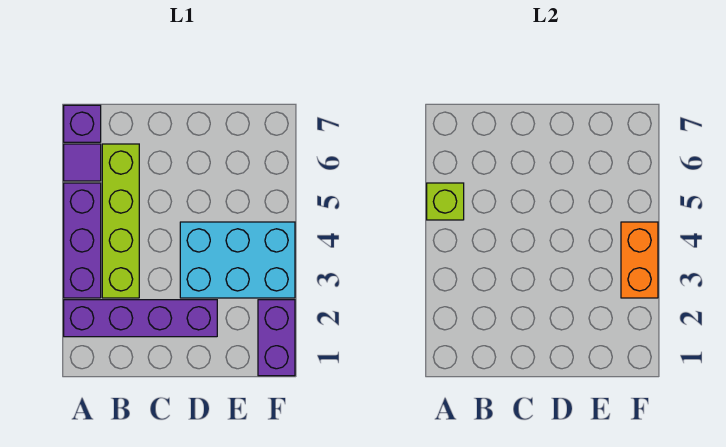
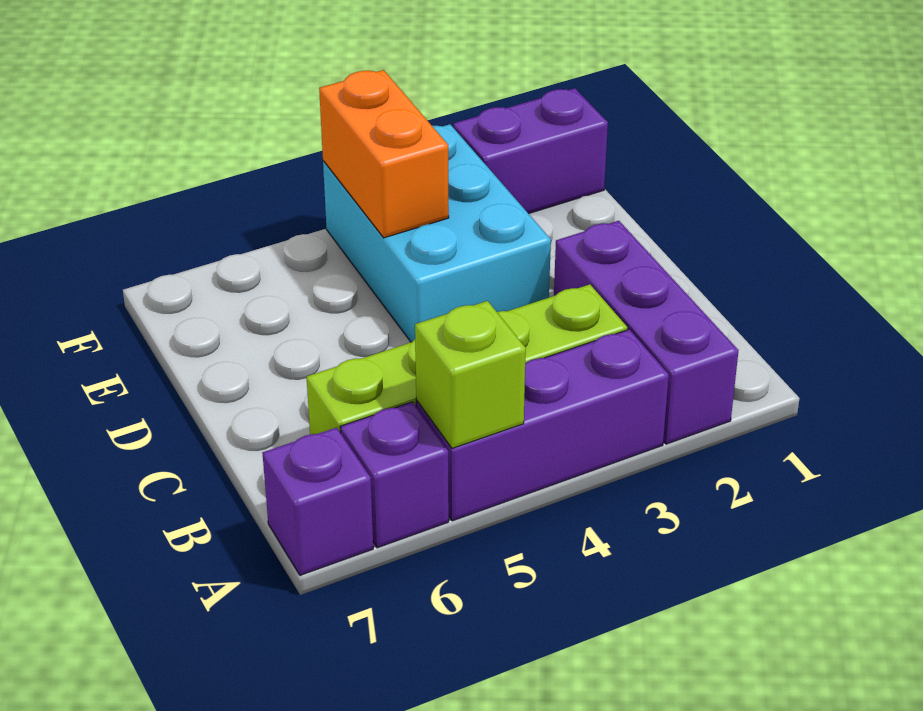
purple 1x4 brick [64,300,217,337] -> purple 1x3 brick [554,221,738,444]
purple 1x1 tile [64,144,101,181] -> purple 1x1 brick [340,402,449,548]
orange 1x2 brick [621,222,658,298] -> orange 1x2 brick turned to [319,70,449,238]

